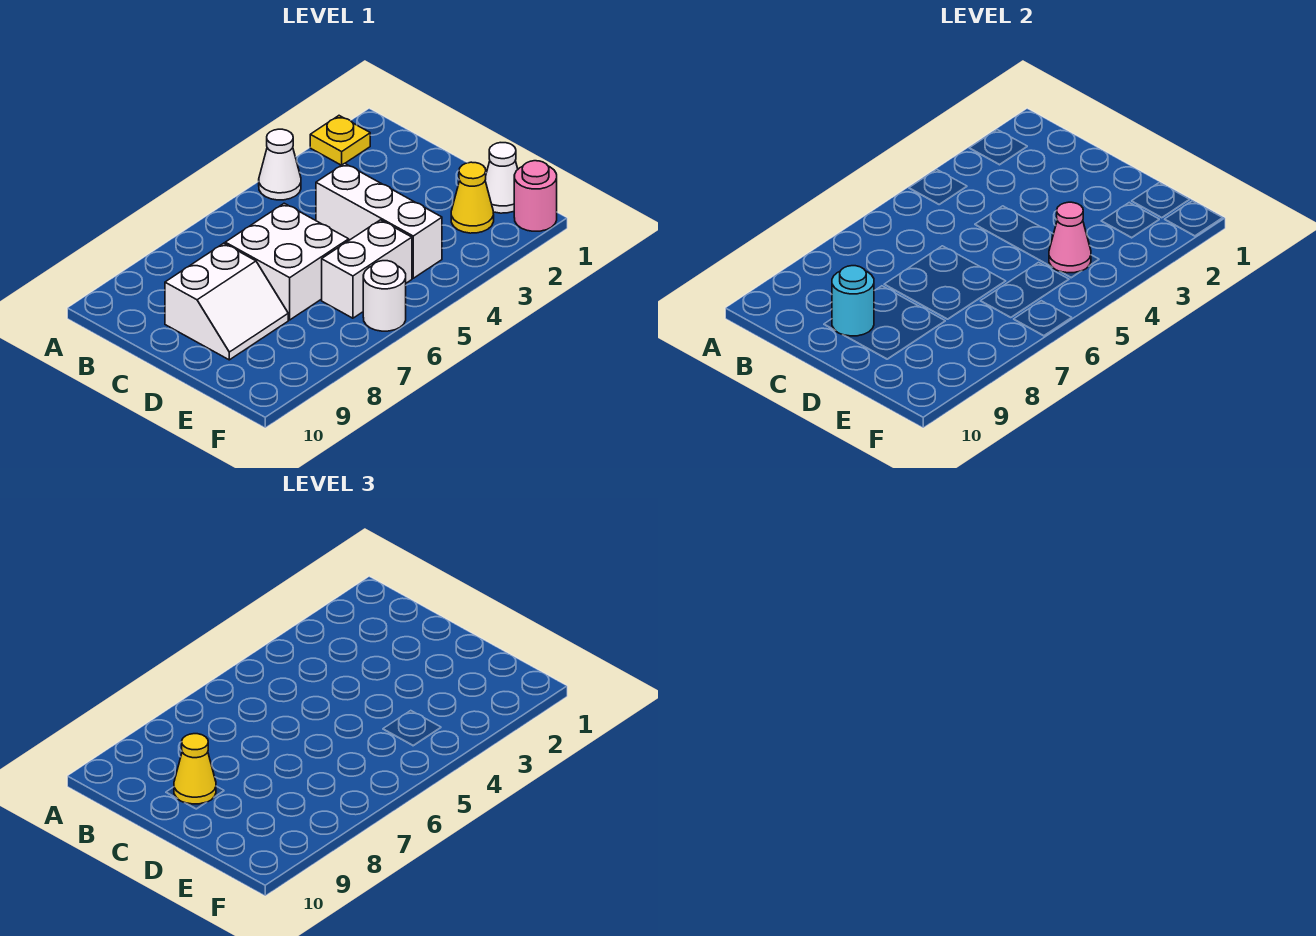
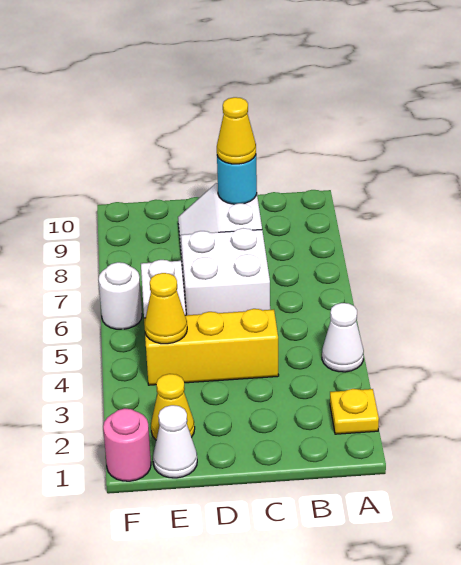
white 1x3 brick [316,163,442,278] -> yellow 1x3 brick [144,309,279,385]
pink 1x1 cone [1049,202,1091,273] -> yellow 1x1 cone [144,273,187,344]

